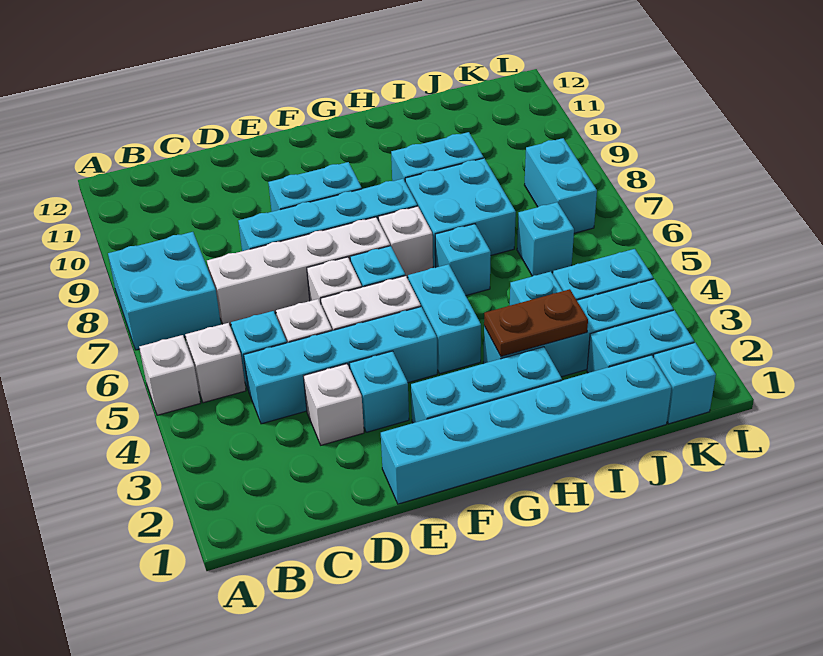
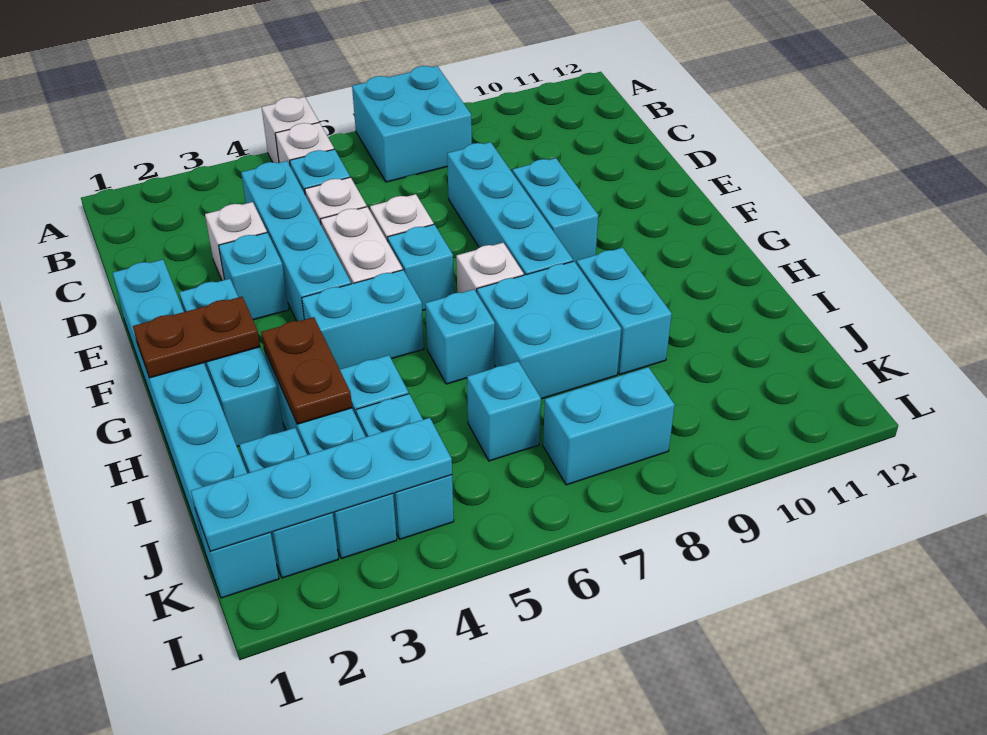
white 1x4 brick [207,217,390,325] -> none
none -> brown 1x2 plate [133,297,260,378]
none -> cyan 1x4 plate [191,418,452,551]

